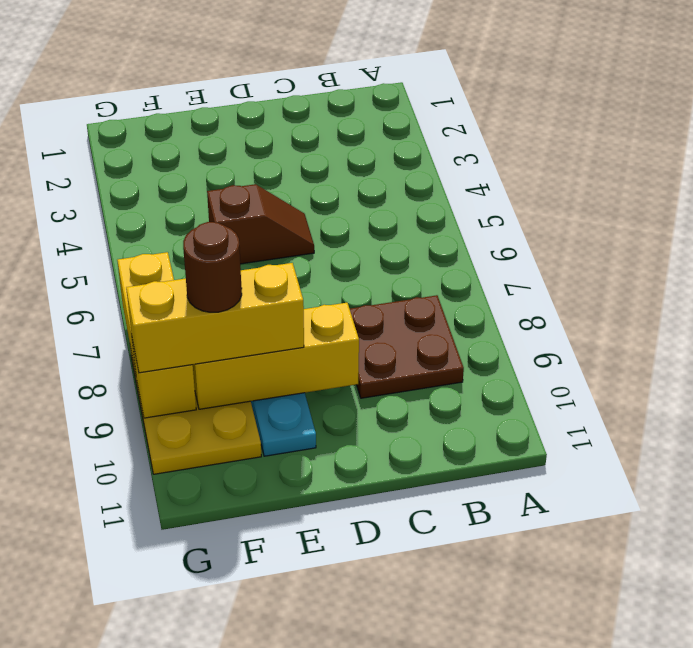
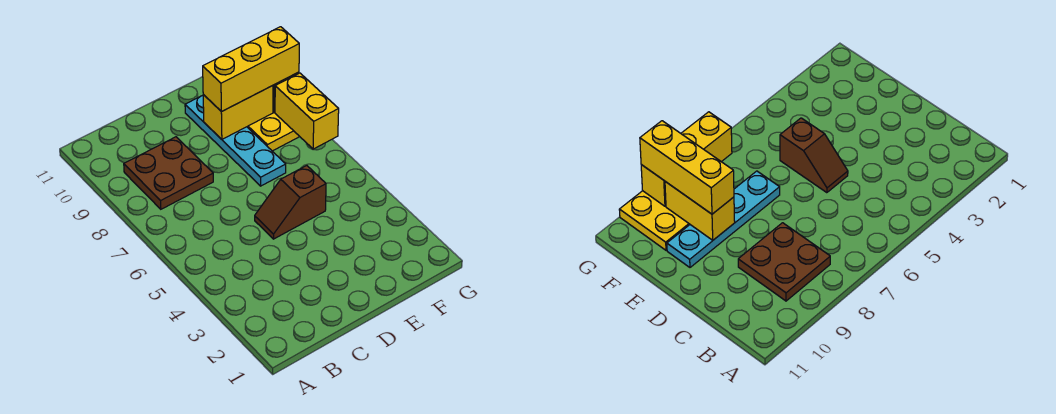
yellow 1x3 brick [193,303,359,409] -> yellow 1x2 brick [203,86,273,139]
brown 1x1 round brick [183,222,242,312] -> none

